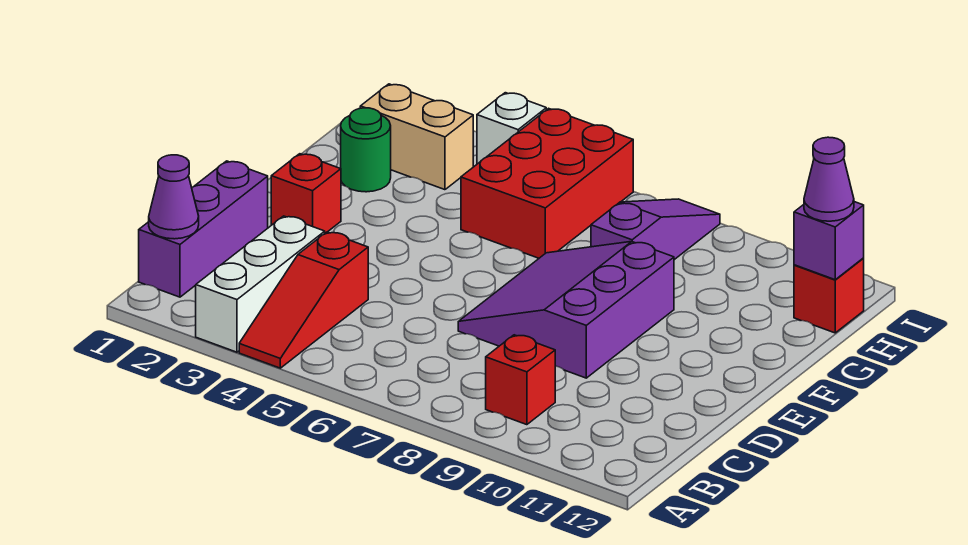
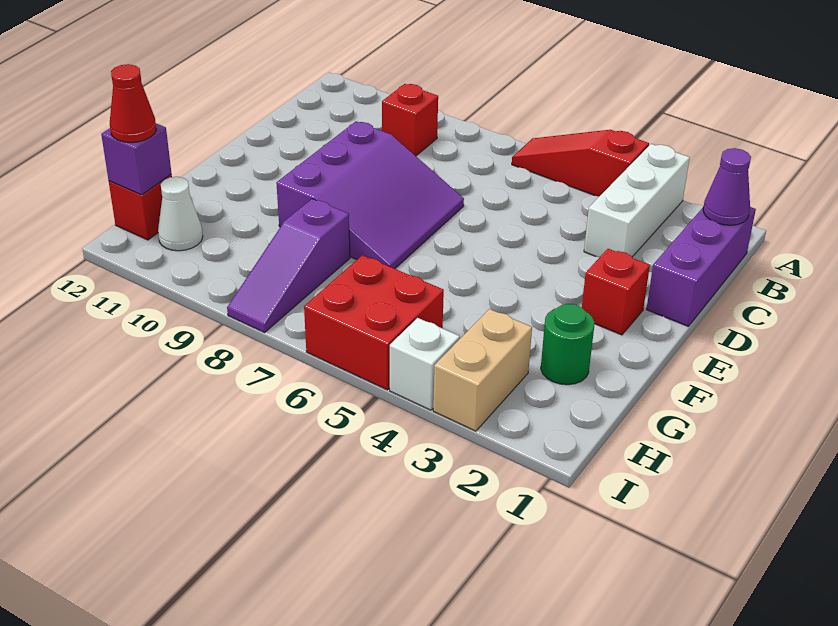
red 1x3 slope [239,232,368,368] -> red 1x3 slope turned to [512,130,649,196]
red 2x3 brick [461,108,633,258] -> red 2x2 brick [304,255,444,390]
tan 1x2 brick [360,84,473,190] -> tan 1x2 brick turned to [433,309,532,431]
none -> white 1x1 cone [158,177,203,251]
purple 1x1 cone [804,137,854,221] -> red 1x1 cone [110,64,156,143]

